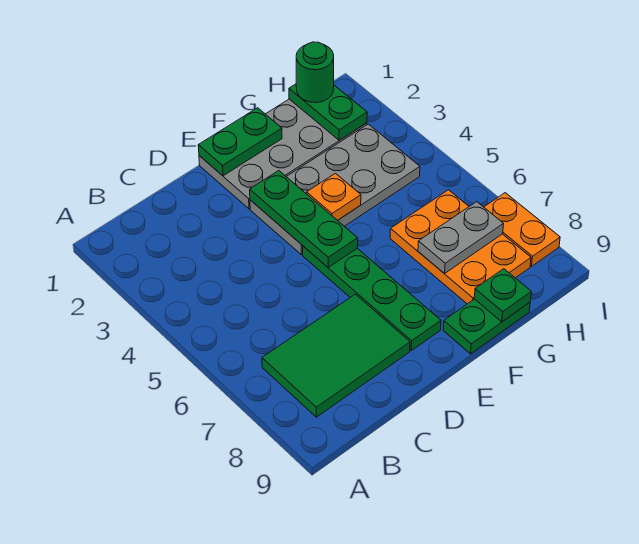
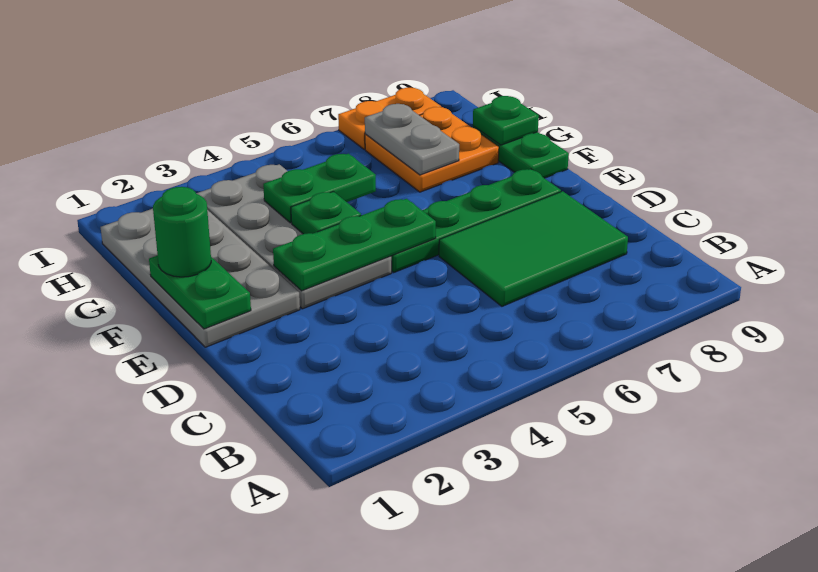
green 2x3 tile [262,294,410,417] -> green 2x3 tile turned to [439,191,628,306]
orange 1x1 plate [307,173,361,220] -> green 1x1 plate [291,191,361,234]
orange 2x3 plate [390,190,531,304] -> orange 2x2 plate [365,107,499,192]
green 1x2 plate [289,84,367,140] -> green 1x2 plate moved to [263,153,376,223]
green 1x1 round brick [296,42,334,103] -> green 1x1 round brick moved to [153,187,211,277]

